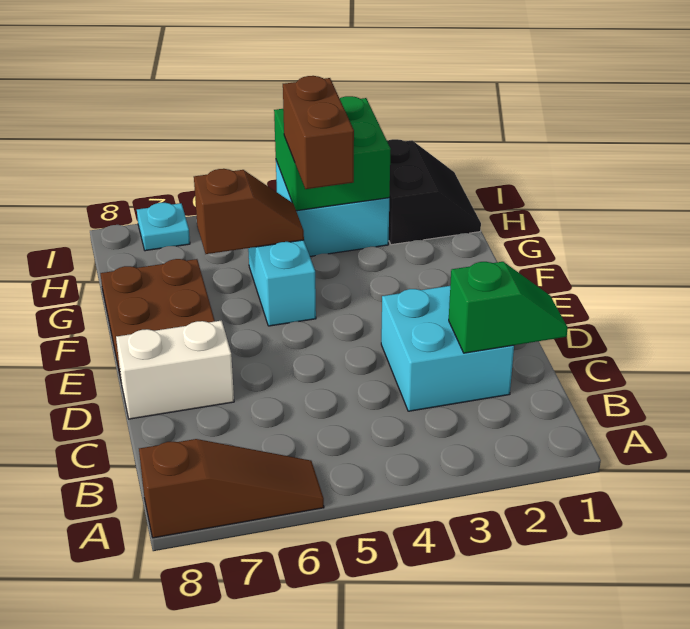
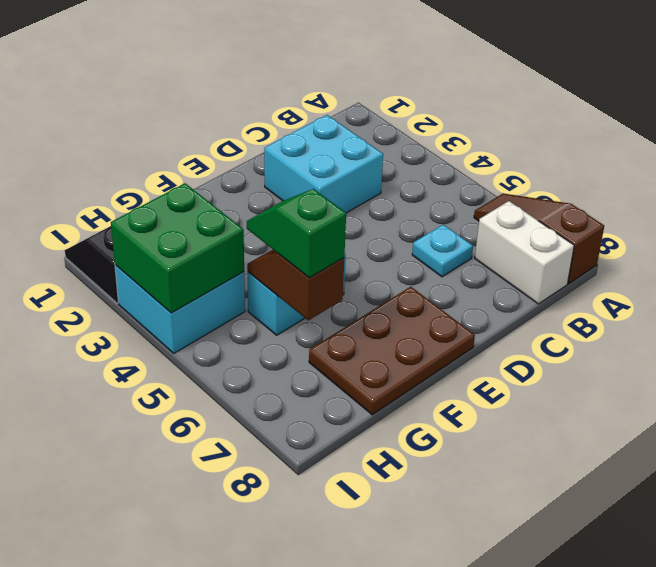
green 1x2 slope [449,262,568,353] -> green 1x2 slope moved to [247,189,346,278]
white 1x2 brick [116,320,234,419] -> white 1x2 brick moved to [475,201,574,304]
brown 1x2 brick [283,76,354,189] -> none
cyan 1x1 plate [137,203,190,251] -> cyan 1x1 plate moved to [412,224,473,277]

